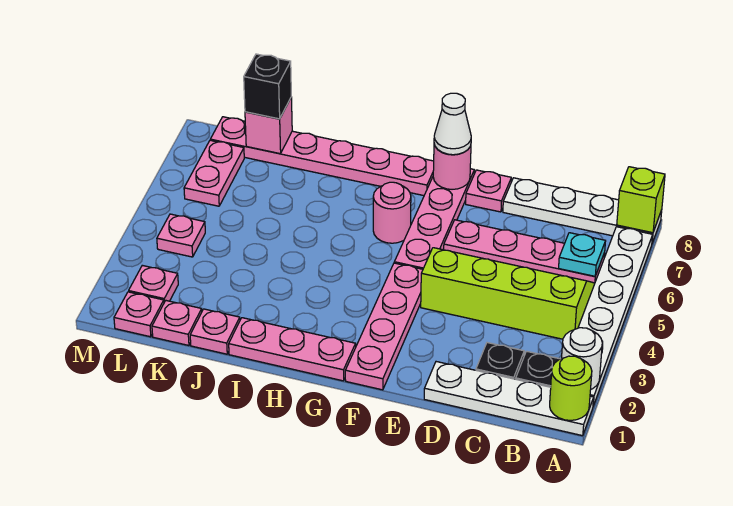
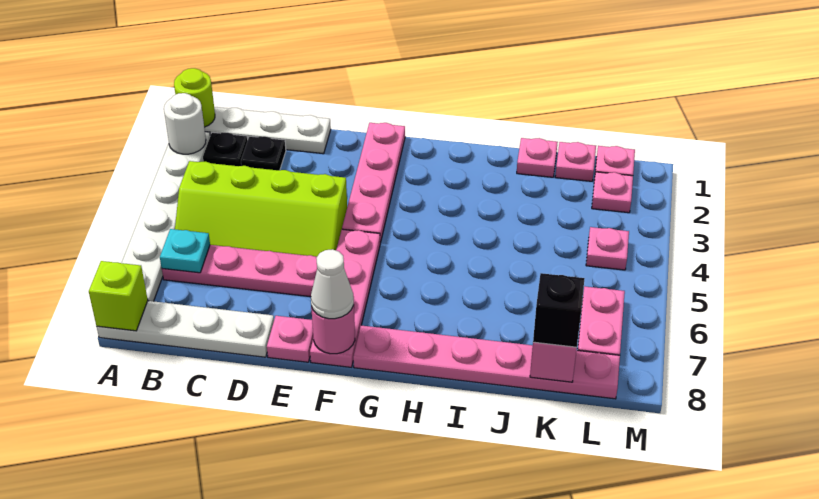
pink 1x3 plate [229,318,356,381] -> none
pink 1x1 round brick [373,182,411,243] -> none

